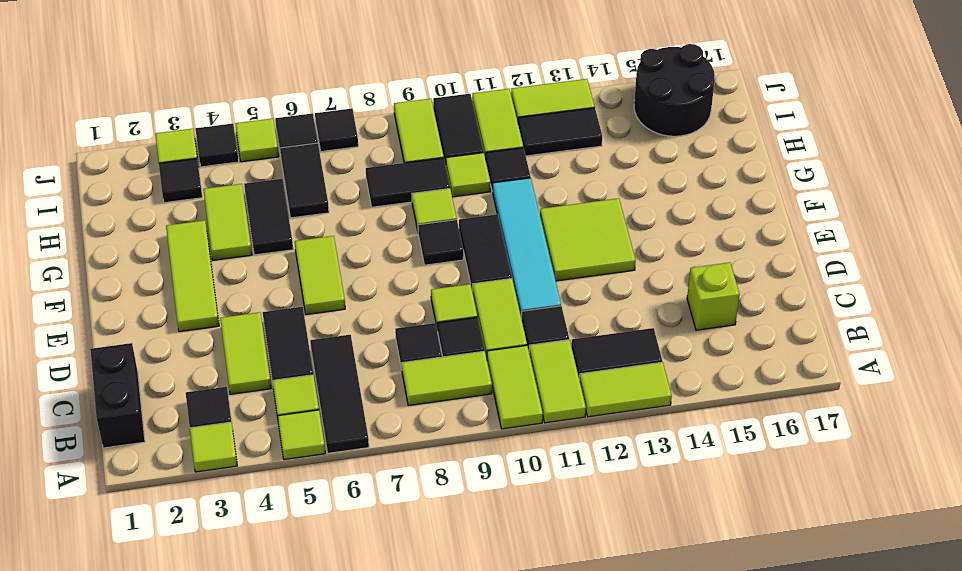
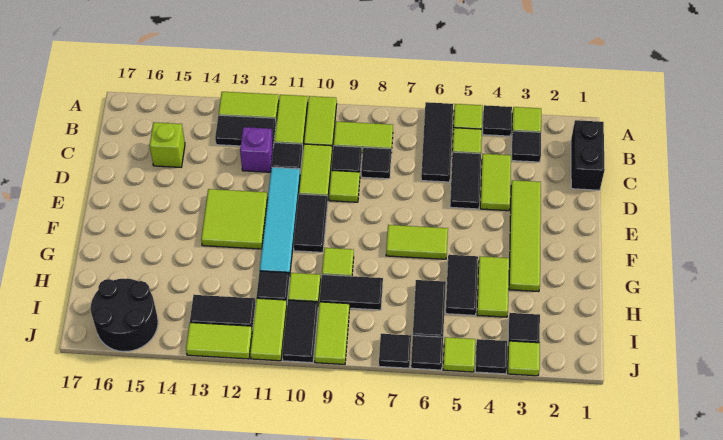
none -> purple 1x1 brick [240,127,273,172]
lime 1x3 tile [166,220,219,332] -> lime 1x4 tile [509,180,541,292]
lime 1x2 tile [295,236,345,315] -> lime 1x2 tile turned to [386,225,448,259]
black 1x1 tile [418,220,464,265] -> black 1x1 tile moved to [483,105,512,136]

